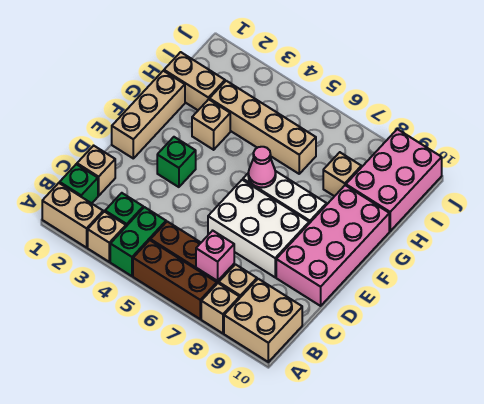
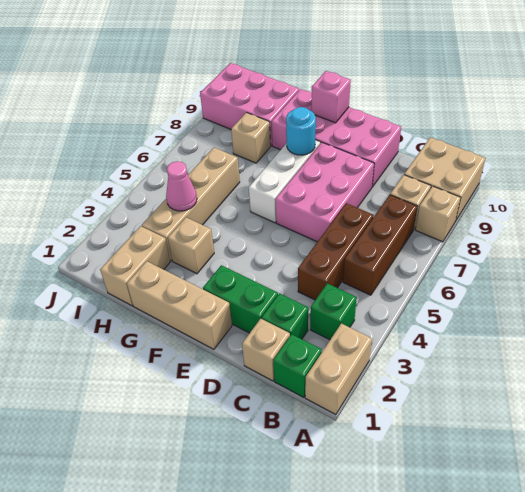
tan 1x1 brick [88,212,126,262] -> none
green 1x2 brick [110,207,166,276] -> green 1x2 brick moved to [203,265,278,333]
brown 1x3 brick [133,240,217,319] -> brown 1x3 brick moved to [298,203,374,300]
pink 1x1 brick [196,231,234,281] -> pink 1x1 brick moved to [311,71,351,123]
white 2x3 brick [208,180,309,277] -> pink 2x3 brick [275,143,374,242]
green 1x1 brick [157,137,196,187] -> green 1x1 brick moved to [262,293,308,339]
pink 1x1 cone [248,147,276,188] -> pink 1x1 cone moved to [166,161,197,211]
none -> cyan 1x1 round brick [286,107,316,155]

